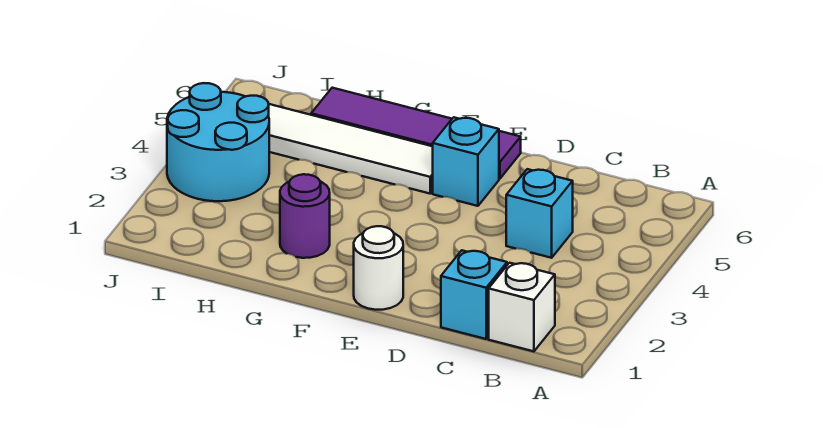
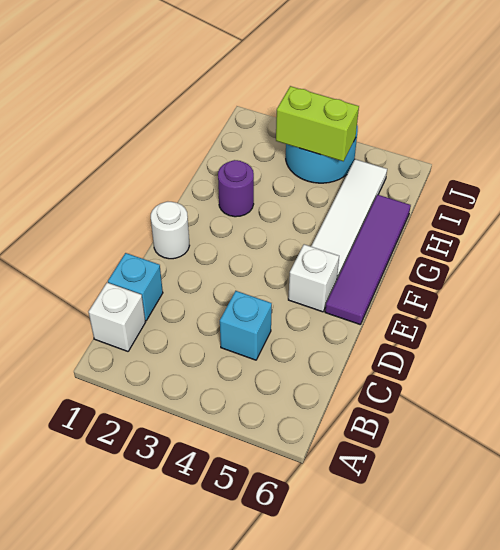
cyan 1x1 brick [433,117,499,206] -> white 1x1 brick [288,244,339,312]
none -> lime 1x2 brick [276,86,359,161]

